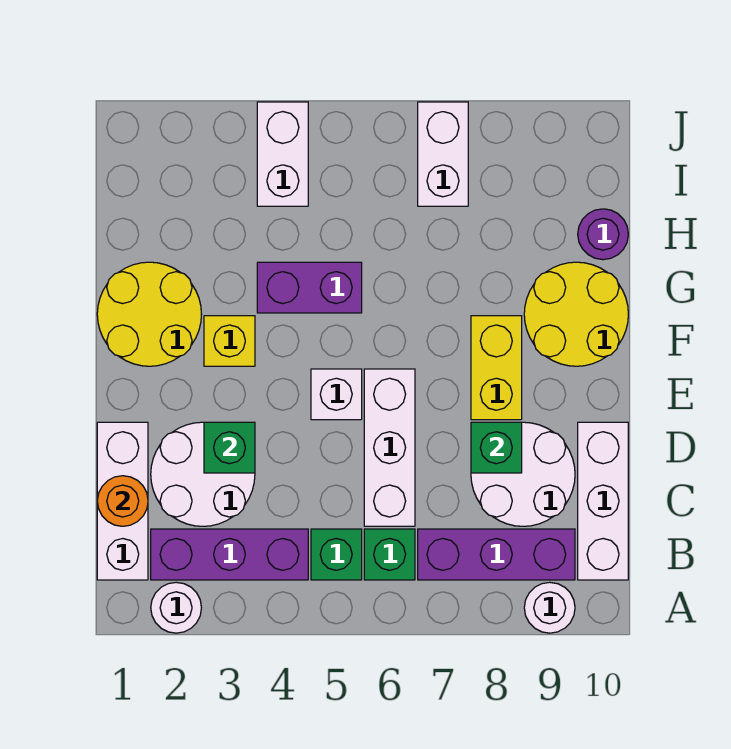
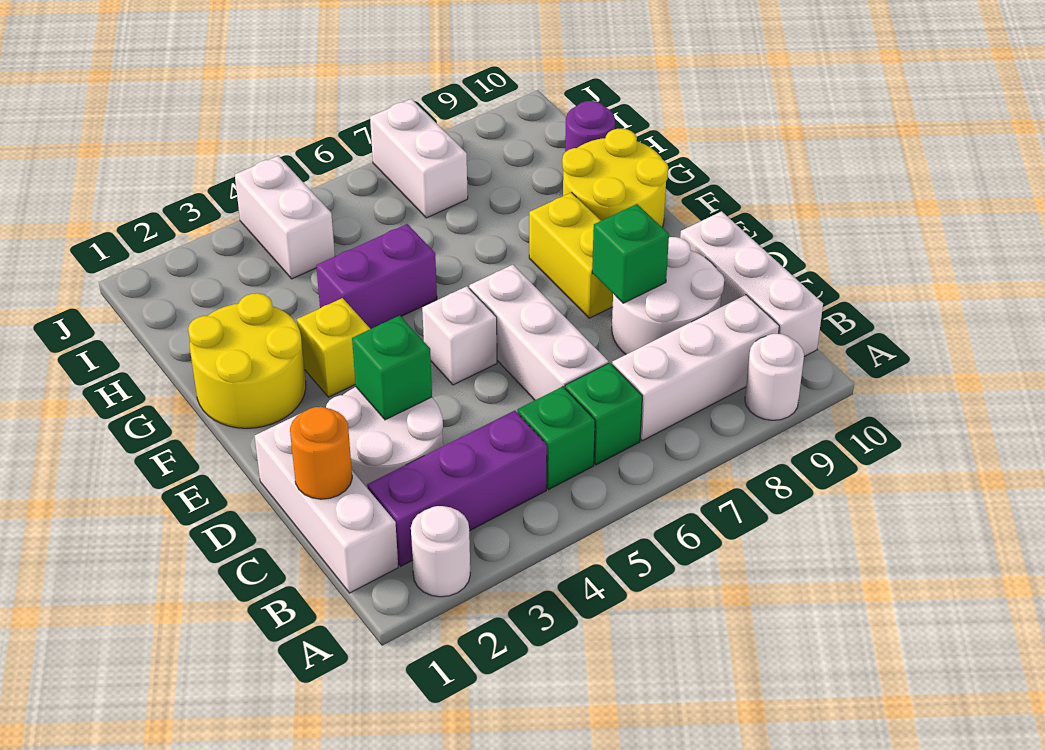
purple 1x3 brick [418,529,575,580] -> white 1x3 brick [612,295,779,441]

